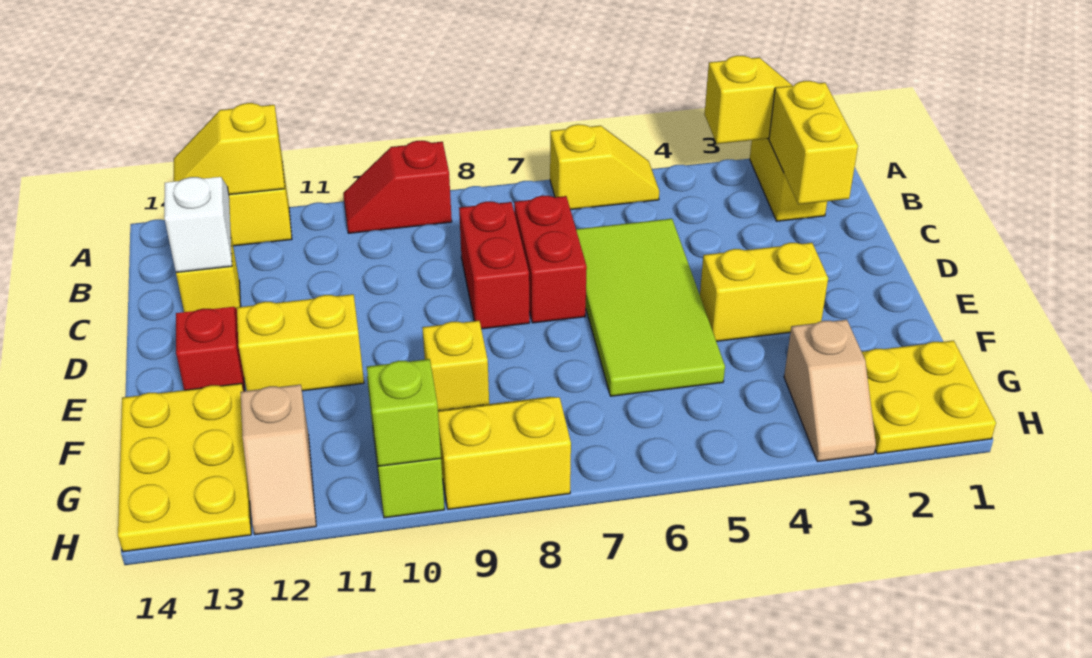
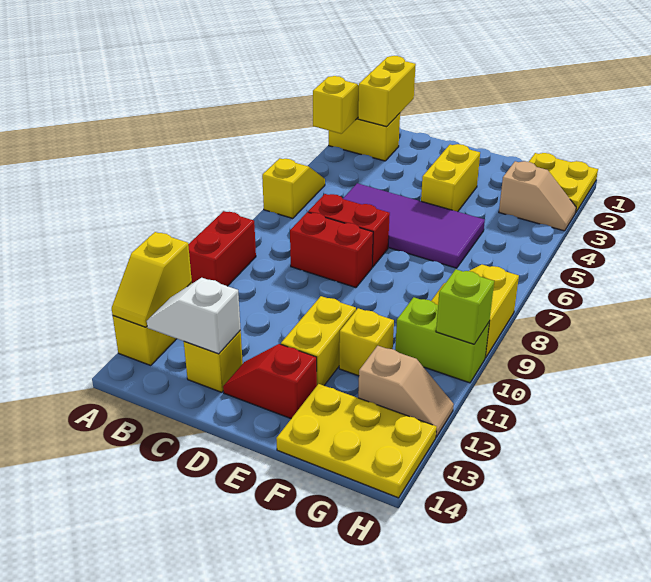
red 1x2 slope [343,141,452,233] -> red 1x2 brick [188,211,256,286]
yellow 1x2 brick [769,81,858,204] -> yellow 1x2 brick turned to [358,56,416,127]
lime 2x4 tile [576,219,725,396] -> purple 2x4 tile [343,183,485,268]
yellow 1x1 brick [422,321,489,410] -> yellow 1x1 brick moved to [339,308,394,376]

